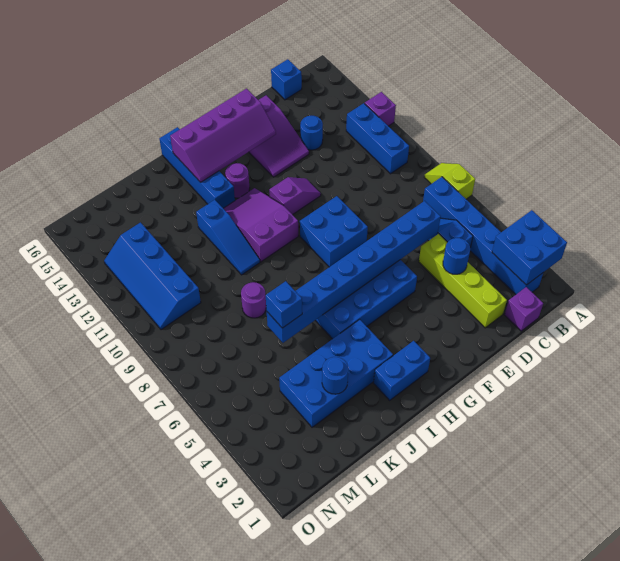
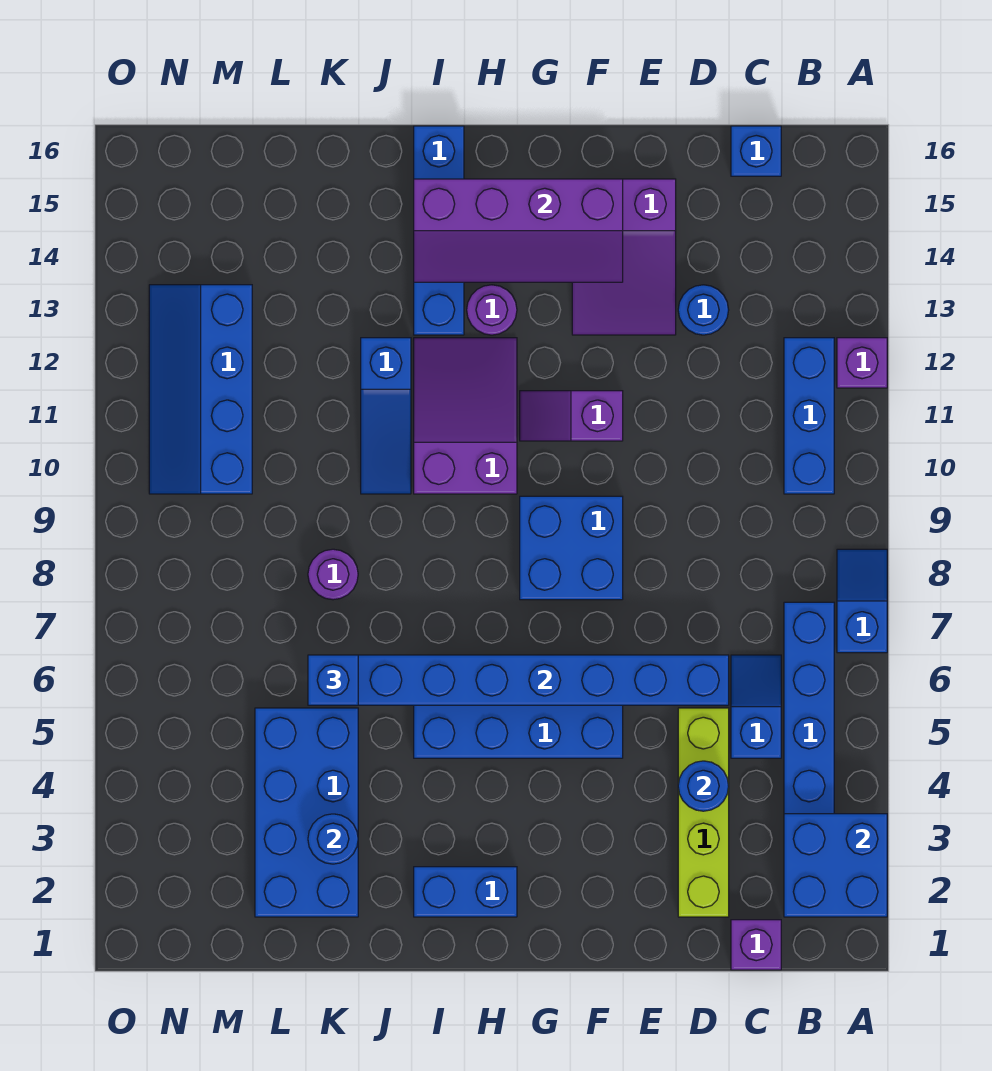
lime 1x2 slope [424,163,475,199] -> blue 1x2 slope [837,549,887,653]
purple 1x2 slope [269,177,321,215] -> purple 1x2 slope turned to [520,391,623,441]
blue 2x4 brick [279,320,393,427] -> blue 2x4 brick turned to [255,708,358,917]

